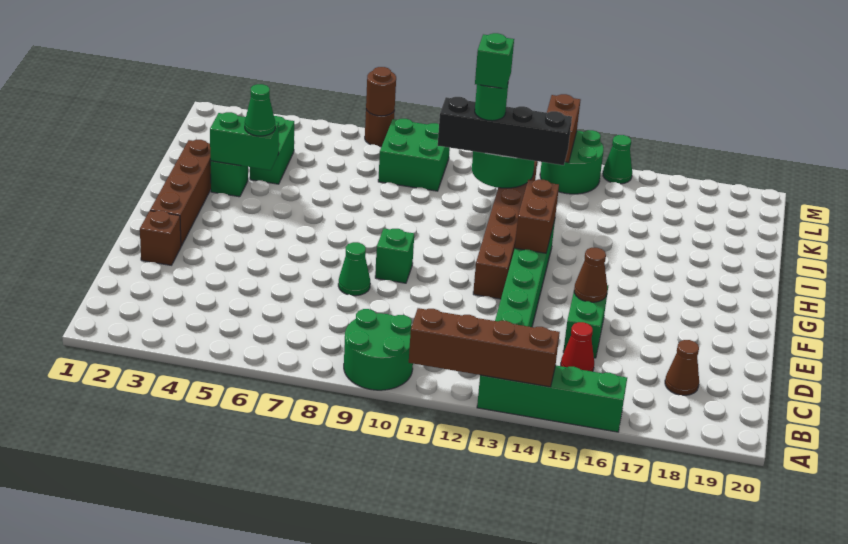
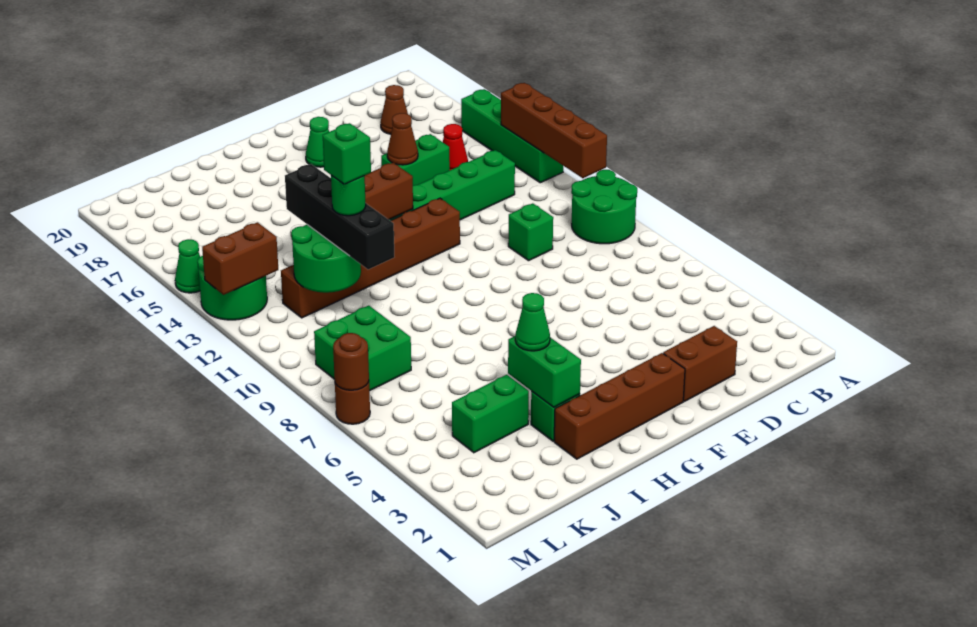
brown 1x1 brick [140,211,181,265] -> brown 1x2 brick [663,326,737,401]
green 1x1 cone [338,242,370,296] -> green 1x1 cone moved to [306,117,329,167]
green 1x1 brick [375,229,414,283] -> green 1x1 brick moved to [508,203,553,261]

